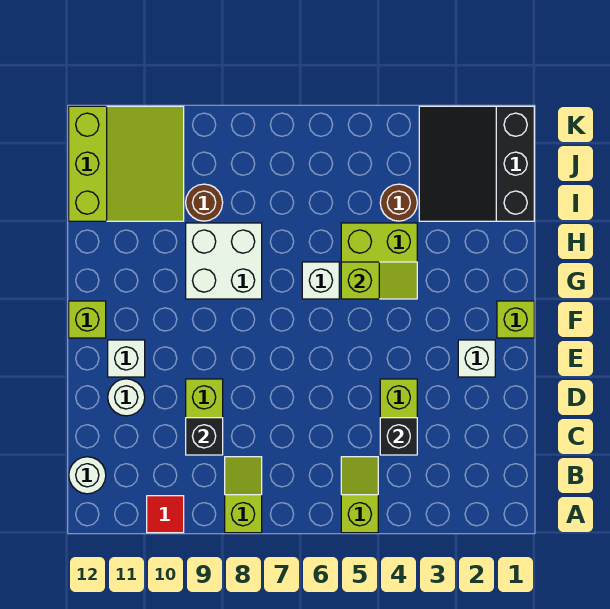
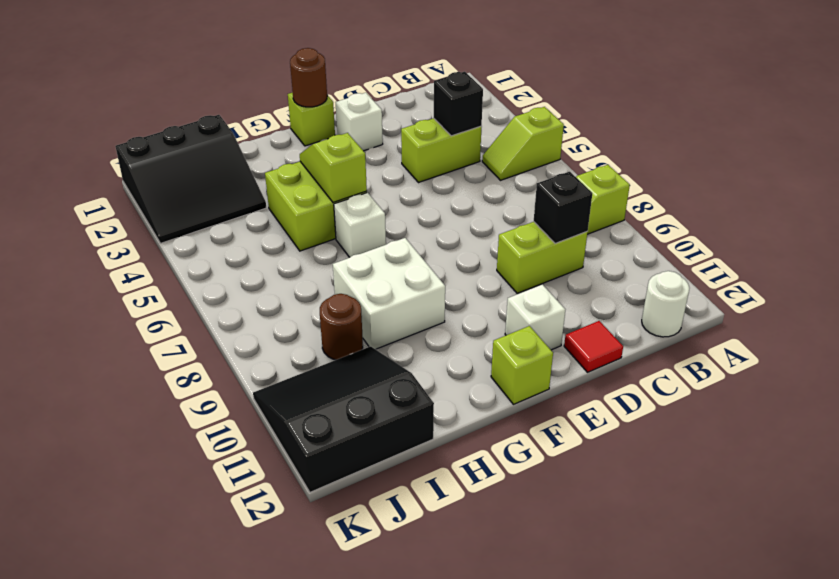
red 1x1 tile [147,496,184,533] -> red 1x1 tile moved to [564,321,623,372]
white 1x1 round brick [108,379,145,416] -> none
brown 1x1 round brick [380,184,417,221] -> brown 1x1 round brick moved to [290,48,327,107]
lime 3x3 slope [69,106,184,221] -> black 3x3 slope [253,346,434,492]

